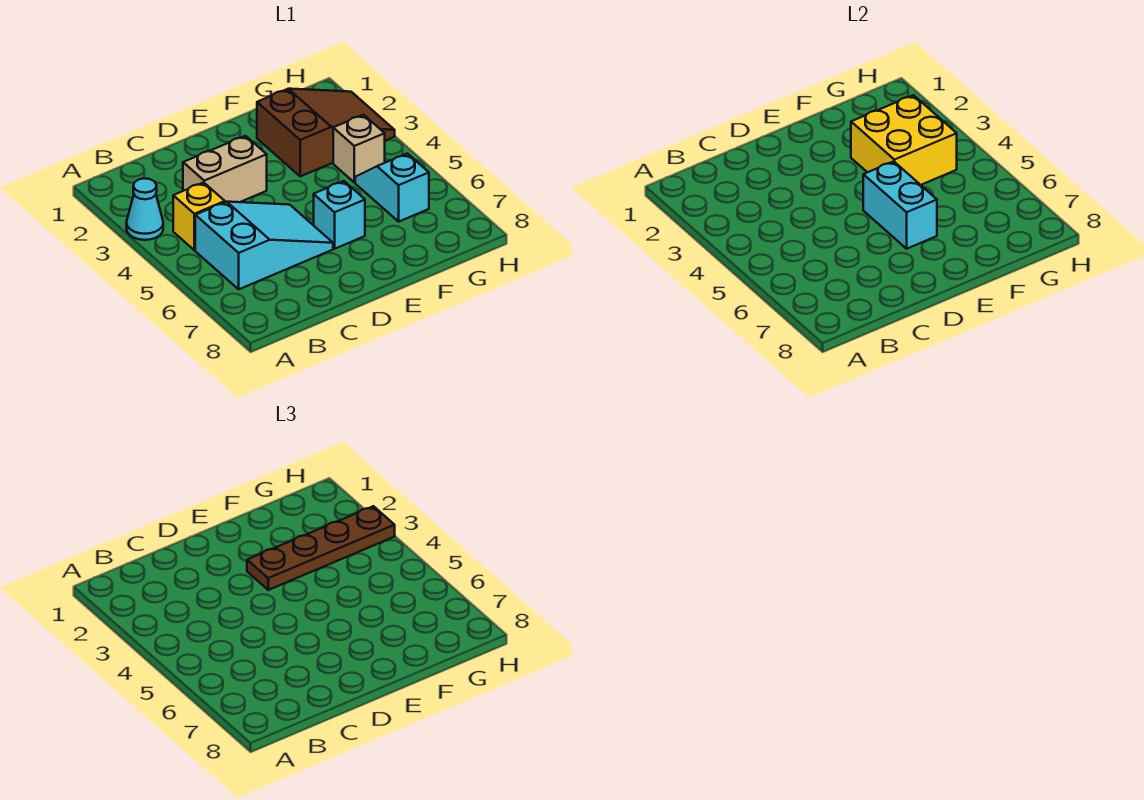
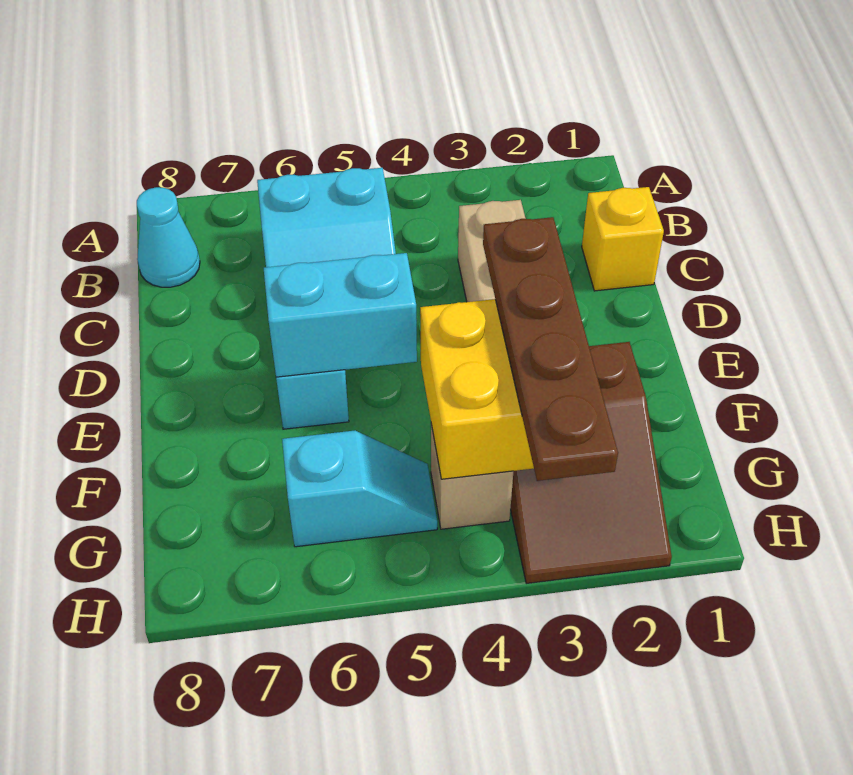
cyan 1x1 cone [126,178,163,240] -> cyan 1x1 cone moved to [137,187,200,287]
yellow 1x1 brick [173,182,225,250] -> yellow 1x1 brick moved to [582,187,664,291]

